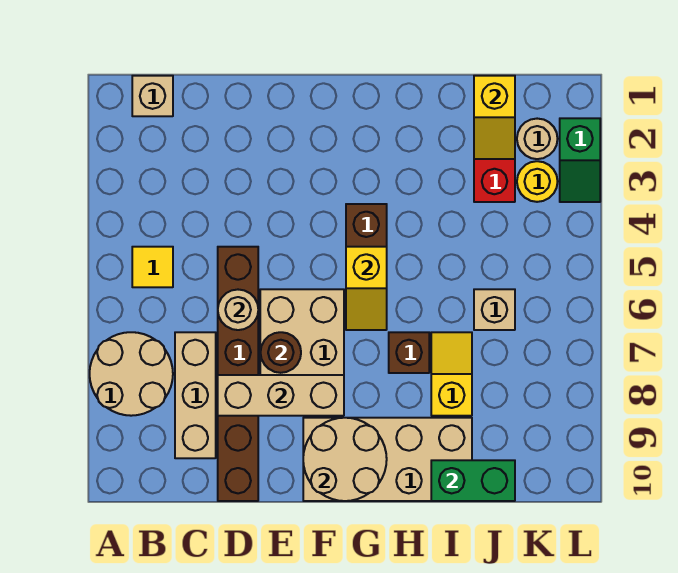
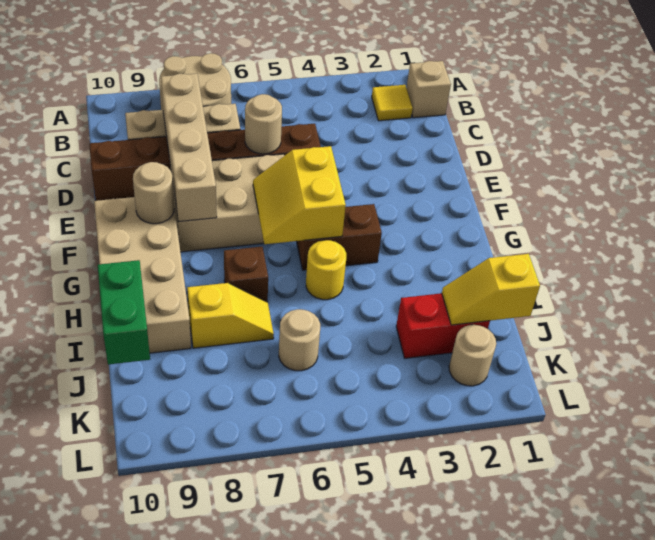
yellow 1x1 tile [132,247,173,287] -> yellow 1x1 tile moved to [372,85,413,121]
tan 1x3 brick [218,375,344,416] -> tan 1x4 brick [161,74,217,222]
brown 1x1 round brick [260,332,301,373] -> none
tan 2x2 round brick [303,418,387,501] -> tan 1x1 round brick [133,162,174,224]
yellow 1x2 slope [346,247,387,330] -> yellow 2x2 slope [253,146,346,244]
tan 1x1 brick [474,289,515,330] -> tan 1x1 round brick [279,309,320,371]
yellow 1x1 round brick [517,161,558,202] -> yellow 1x1 round brick moved to [306,240,346,300]
green 1x2 slope [560,118,600,202] -> none

